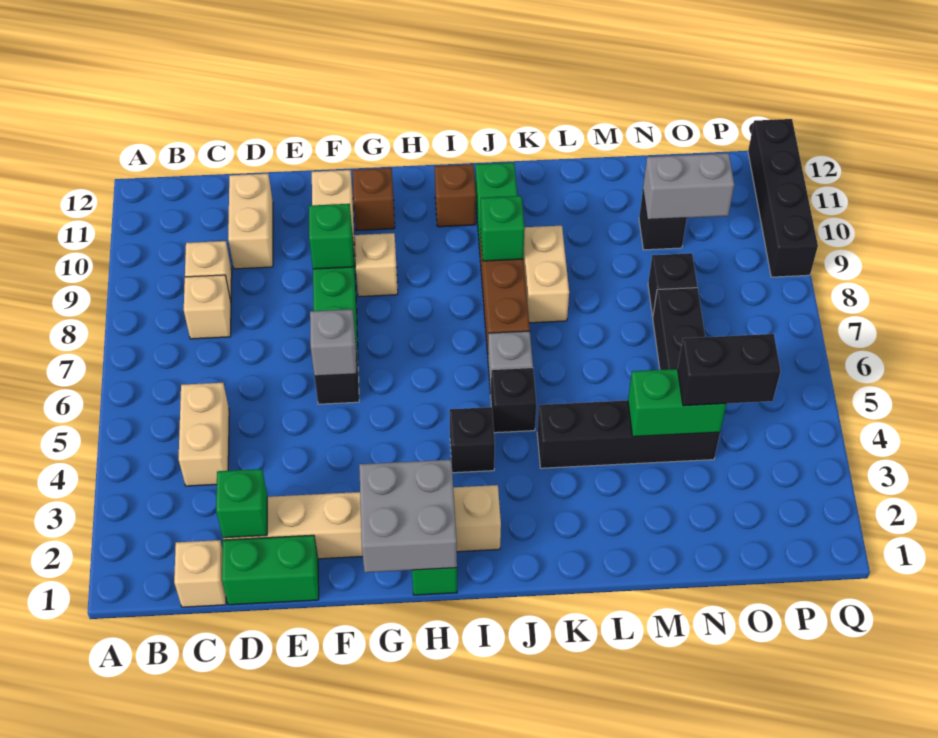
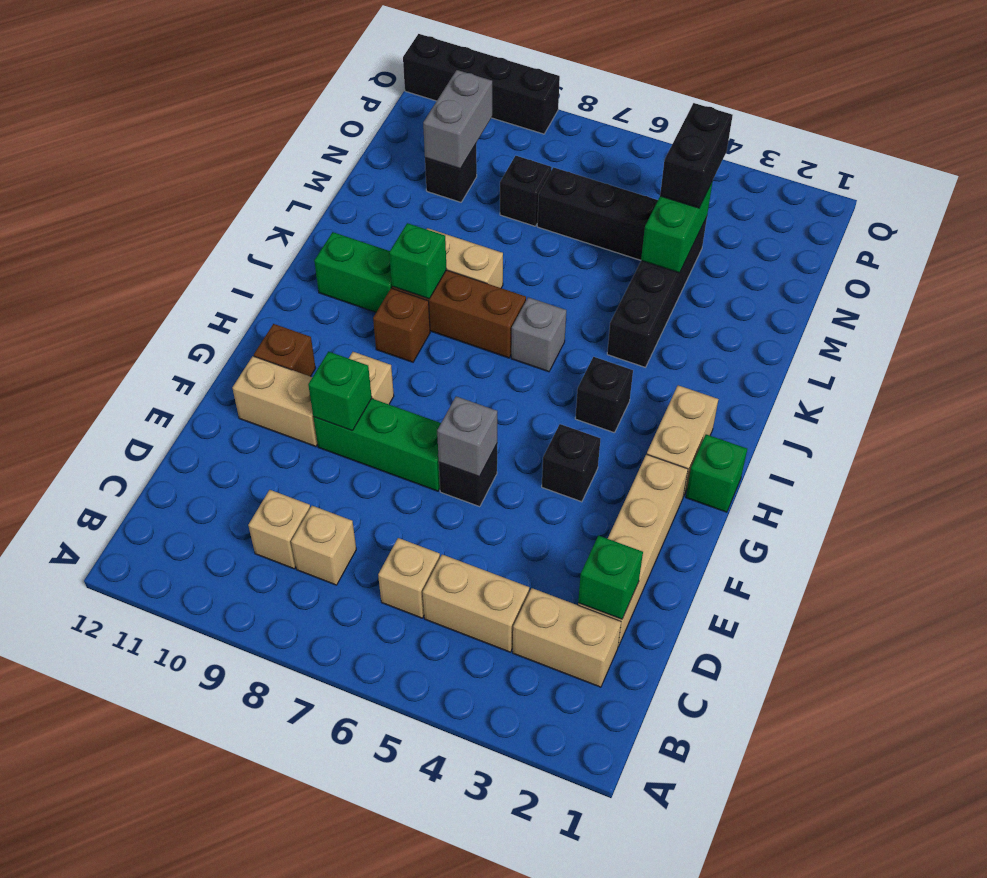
tan 1x1 brick [174,540,226,607] -> tan 1x1 brick moved to [378,538,440,618]
green 1x2 brick [222,535,319,605] -> none
tan 1x2 brick [228,174,273,269] -> tan 1x2 brick moved to [513,588,621,687]
grey 2x2 brick [359,460,457,572] -> none
brown 1x1 brick [435,164,476,227] -> brown 1x1 brick moved to [373,288,430,362]
black 1x1 brick [491,368,537,433] -> black 1x1 brick moved to [542,424,600,502]

